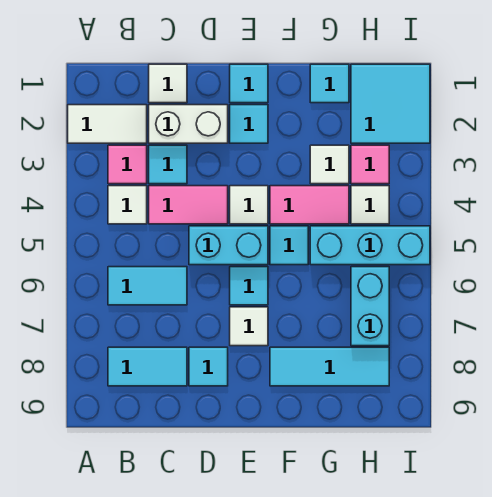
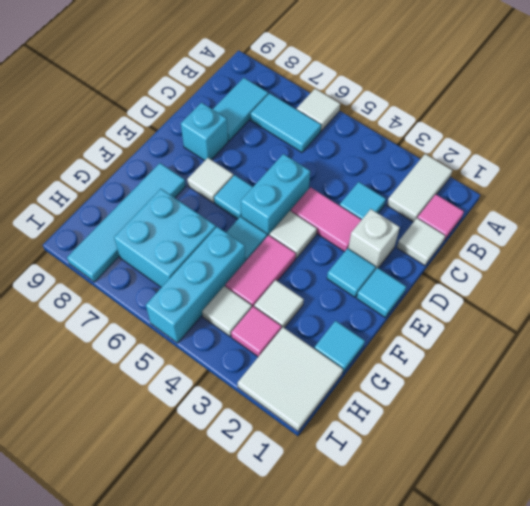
pink 1x1 tile [108,145,147,184] -> pink 1x1 tile moved to [418,194,464,240]
white 1x1 tile [108,186,147,224] -> white 1x1 tile moved to [297,89,340,131]
cyan 1x2 tile [108,267,187,305] -> cyan 1x2 tile turned to [251,93,321,152]
white 1x2 brick [149,105,228,143] -> white 1x1 brick [348,209,400,270]
pink 1x2 tile [149,186,228,224] -> pink 1x2 tile turned to [291,187,361,252]
cyan 1x1 tile [189,347,228,386] -> cyan 1x1 brick [181,103,228,161]
cyan 1x3 tile [270,347,389,386] -> cyan 1x4 tile [67,163,186,282]
cyan 2x2 tile [351,64,430,143] -> white 2x2 tile [238,327,343,431]
cyan 1x2 brick [351,267,389,346] -> cyan 2x2 brick [114,189,216,287]

